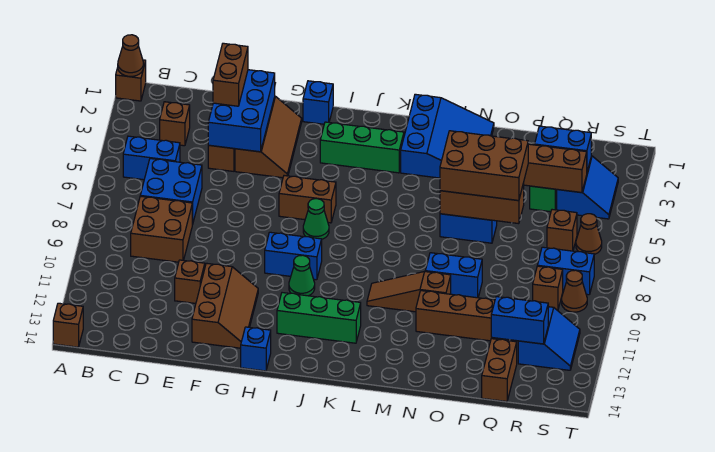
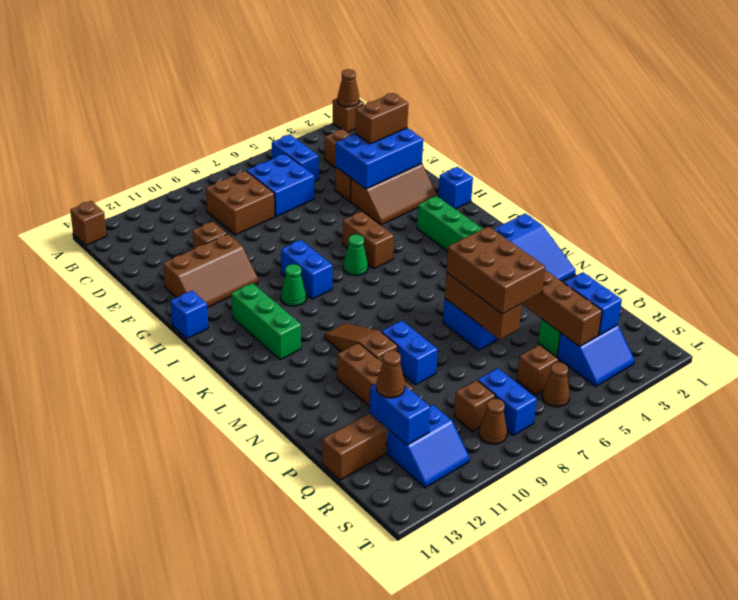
none -> brown 1x1 cone [376,351,405,398]

